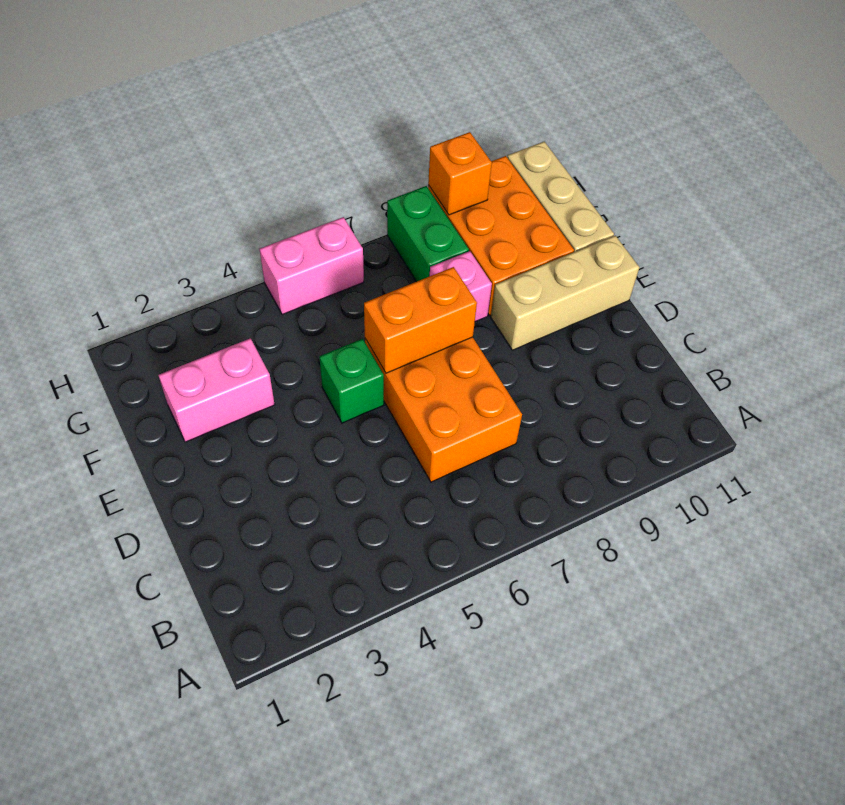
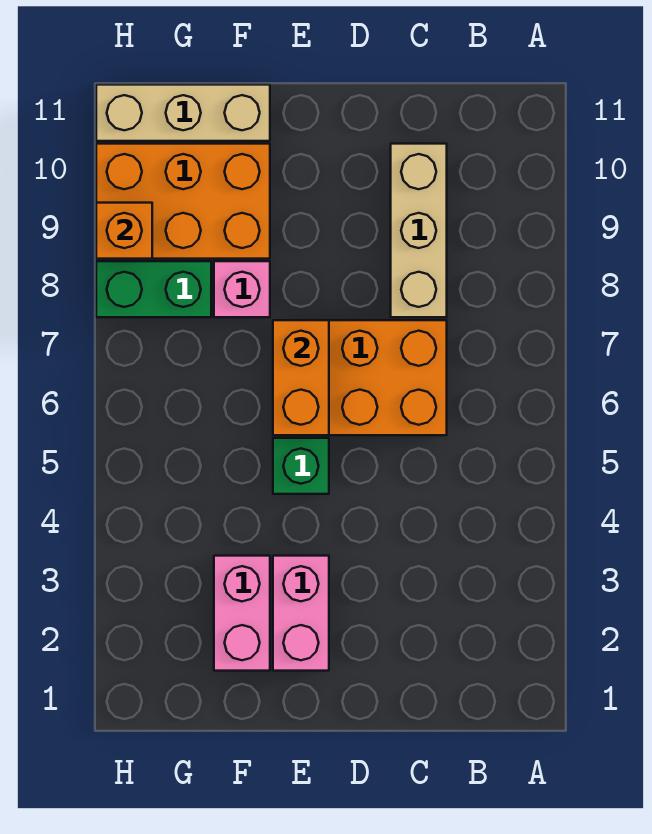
tan 1x3 brick [491,236,639,350] -> tan 1x3 brick moved to [391,144,447,317]
pink 1x2 brick [260,217,364,315] -> pink 1x2 brick moved to [273,556,329,671]

